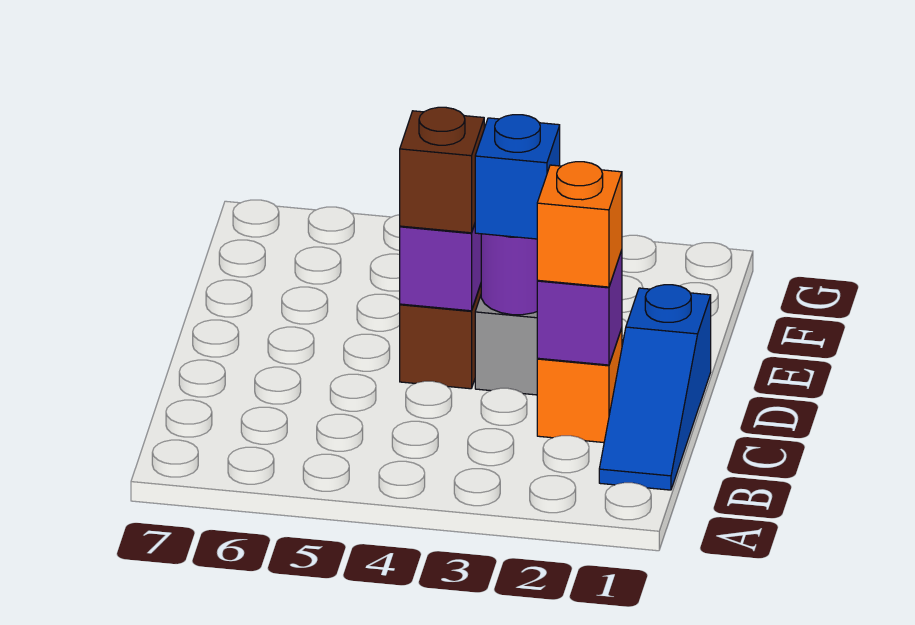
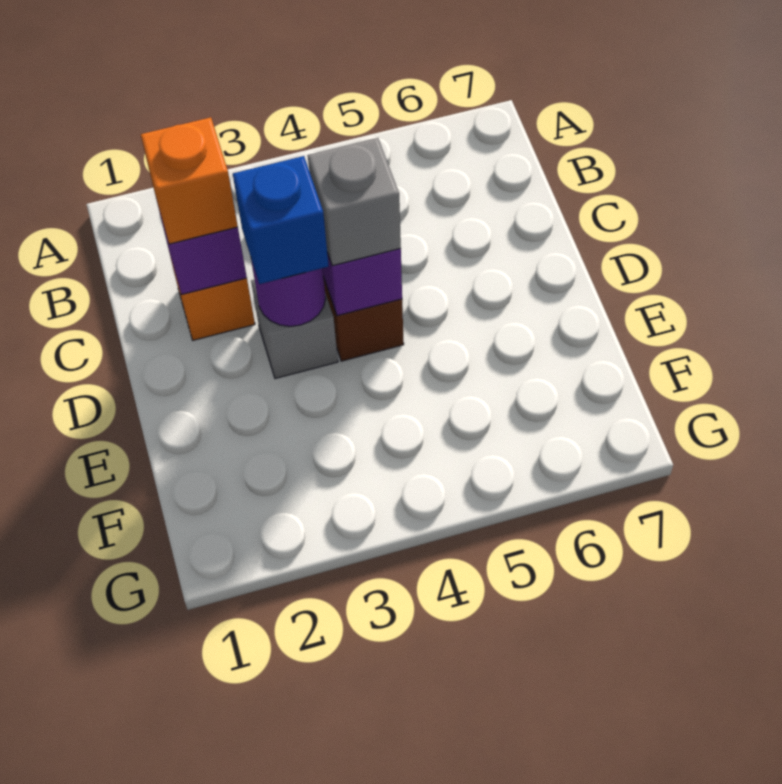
blue 1x3 slope [599,285,711,490] -> none
brown 1x1 brick [400,107,484,233] -> grey 1x1 brick [308,138,401,266]

